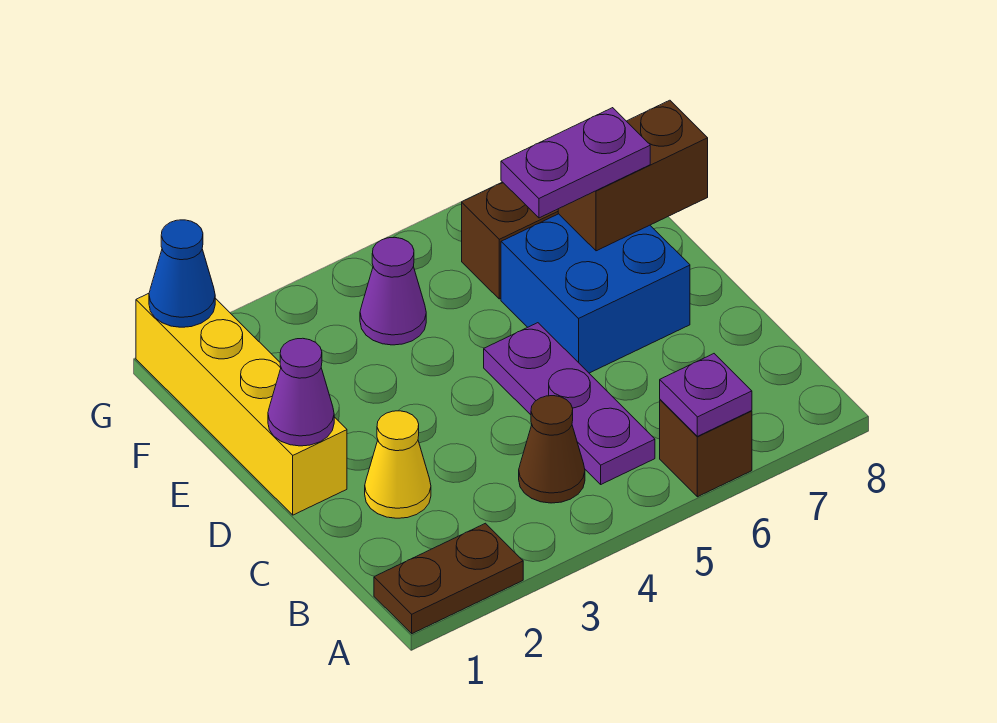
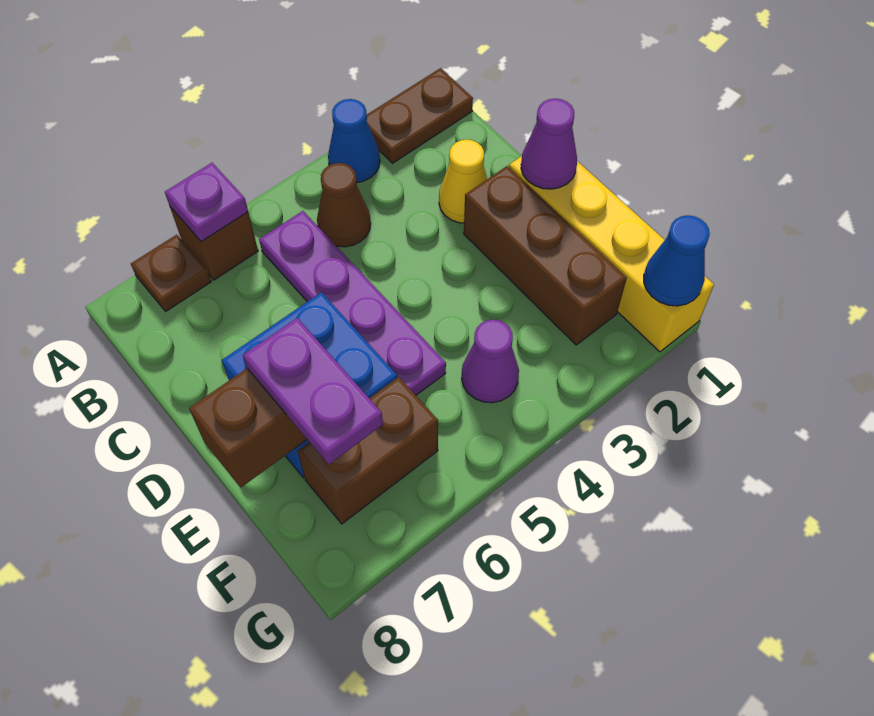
none -> blue 1x1 cone [328,99,380,182]
none -> brown 1x1 plate [131,235,211,311]
purple 1x3 plate [484,323,655,484] -> purple 1x4 plate [259,211,446,395]
none -> brown 1x3 brick [464,166,627,345]
purple 1x2 plate [501,108,650,218] -> purple 1x2 plate turned to [243,318,383,464]

